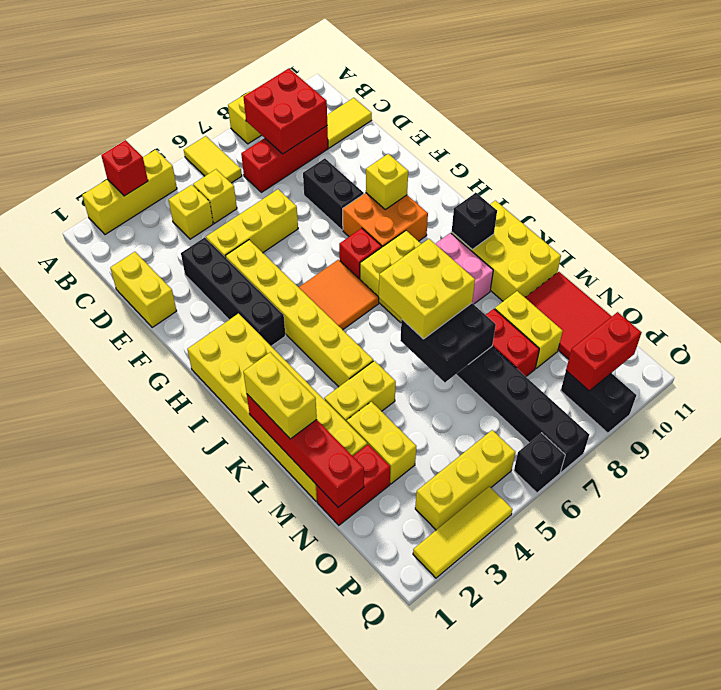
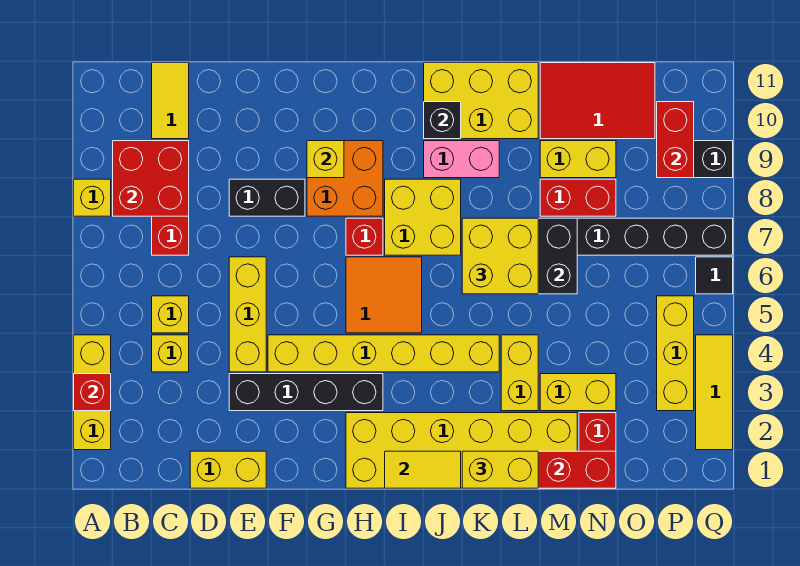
yellow 1x2 tile [184,136,242,183] -> yellow 1x2 tile moved to [385,451,461,488]
black 1x1 brick [514,433,565,493] -> black 1x1 tile [696,257,733,294]

